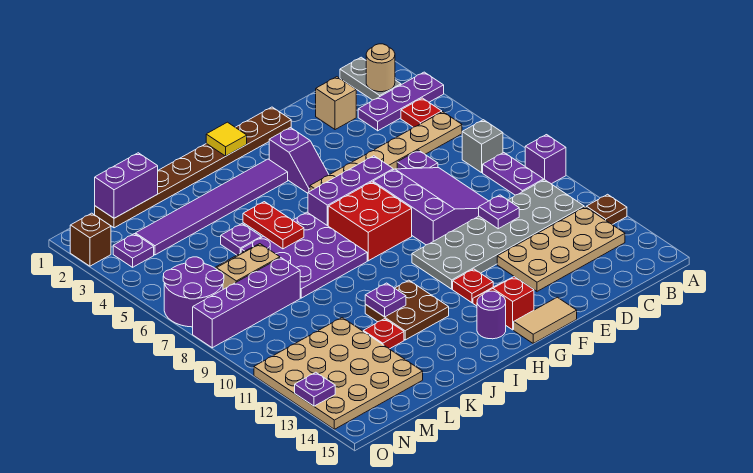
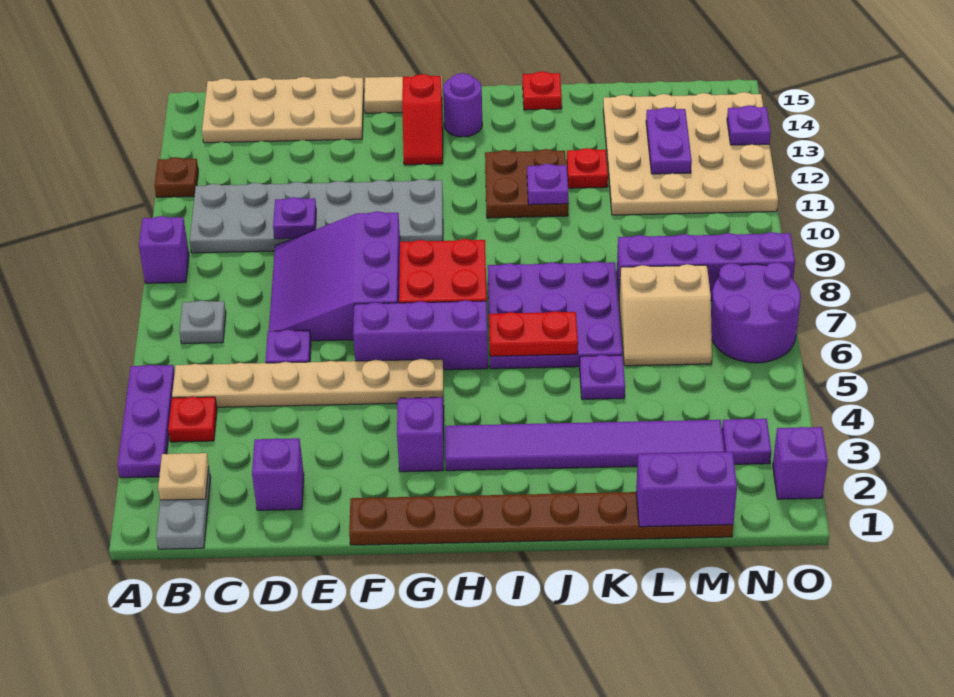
purple 1x3 plate [358,72,444,131] -> purple 1x3 plate turned to [118,365,175,478]
tan 1x1 round brick [366,44,395,92] -> tan 1x1 plate [158,453,209,500]
grey 1x1 brick [462,120,503,173] -> grey 1x1 plate [179,300,226,344]
purple 1x2 plate [483,153,544,195] -> purple 1x2 plate moved to [646,107,692,174]
tan 2x4 plate [497,207,625,291] -> tan 2x4 plate moved to [202,76,364,143]
tan 1x1 brick [316,77,356,130] -> purple 1x1 brick [252,438,304,510]
red 1x1 plate [453,269,493,303] -> red 1x1 plate moved to [523,71,562,110]
yellow 1x1 tile [206,122,247,156] -> none
red 1x2 plate [243,202,304,249] -> red 1x2 plate turned to [489,311,578,356]
brown 1x1 brick [70,213,111,266] -> purple 1x1 brick [773,427,828,499]

